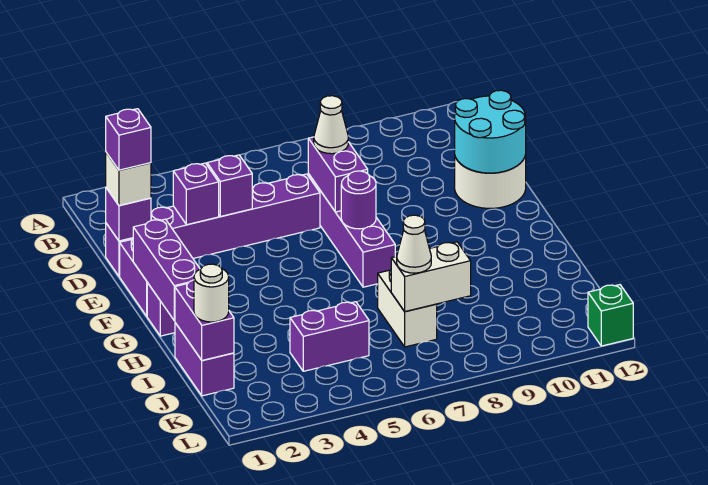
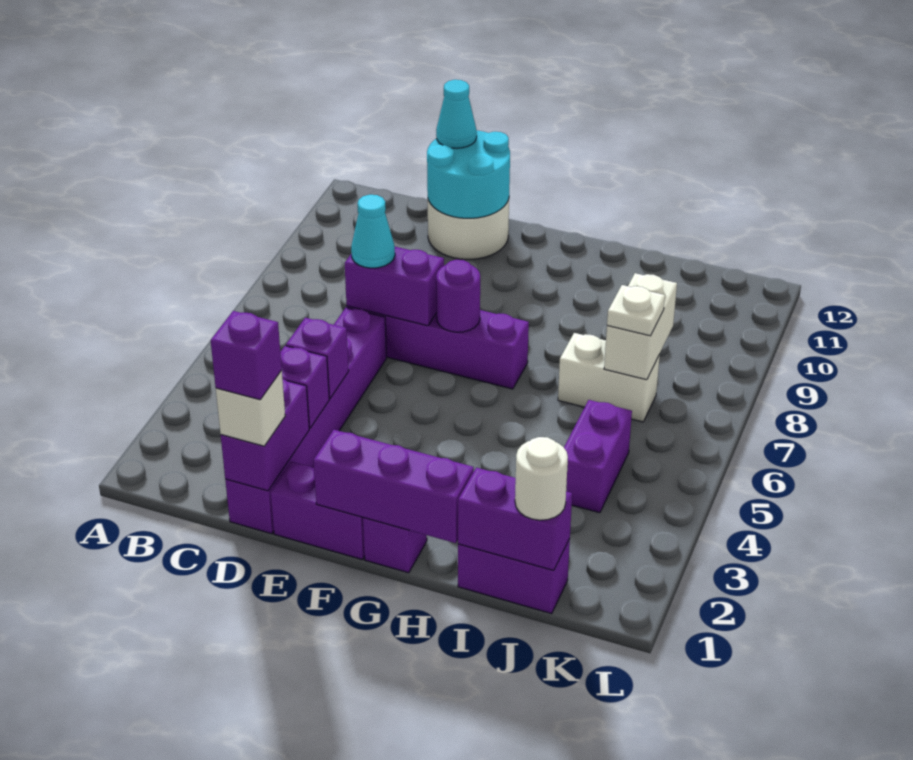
purple 1x1 brick [106,188,151,241] -> purple 1x2 brick [221,379,309,491]
white 1x1 cone [314,96,348,154] -> cyan 1x1 cone [351,195,395,268]
none -> cyan 1x1 cone [436,80,477,148]
white 1x1 cone [397,215,431,273] -> white 1x1 plate [607,285,665,336]
green 1x1 brick [588,285,633,346] -> none

